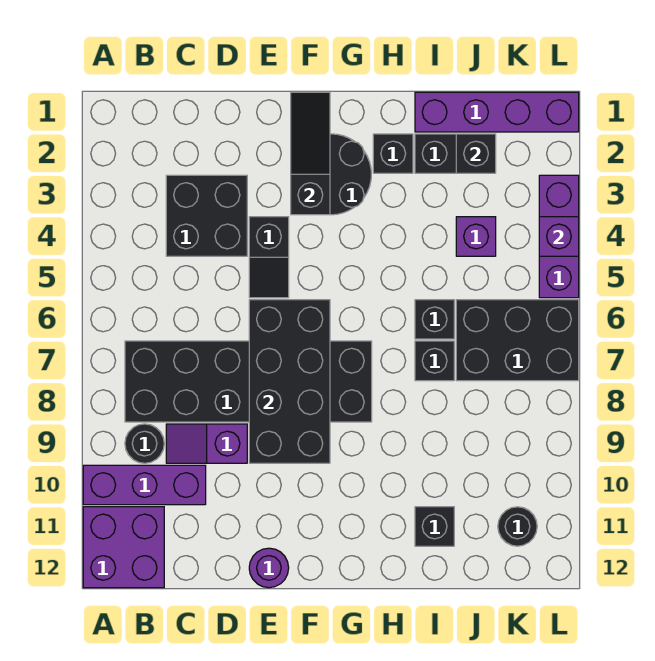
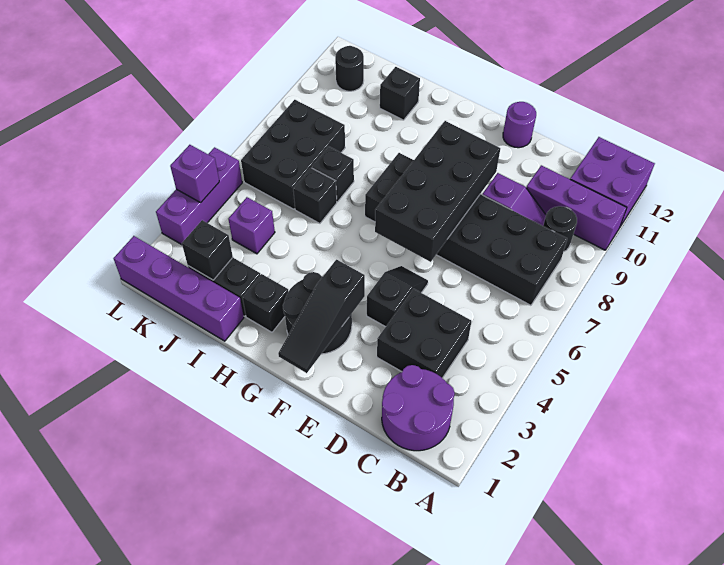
none -> purple 2x2 round brick [382,365,455,451]
black 2x3 brick [456,300,579,381] -> black 2x3 brick turned to [241,100,345,209]

